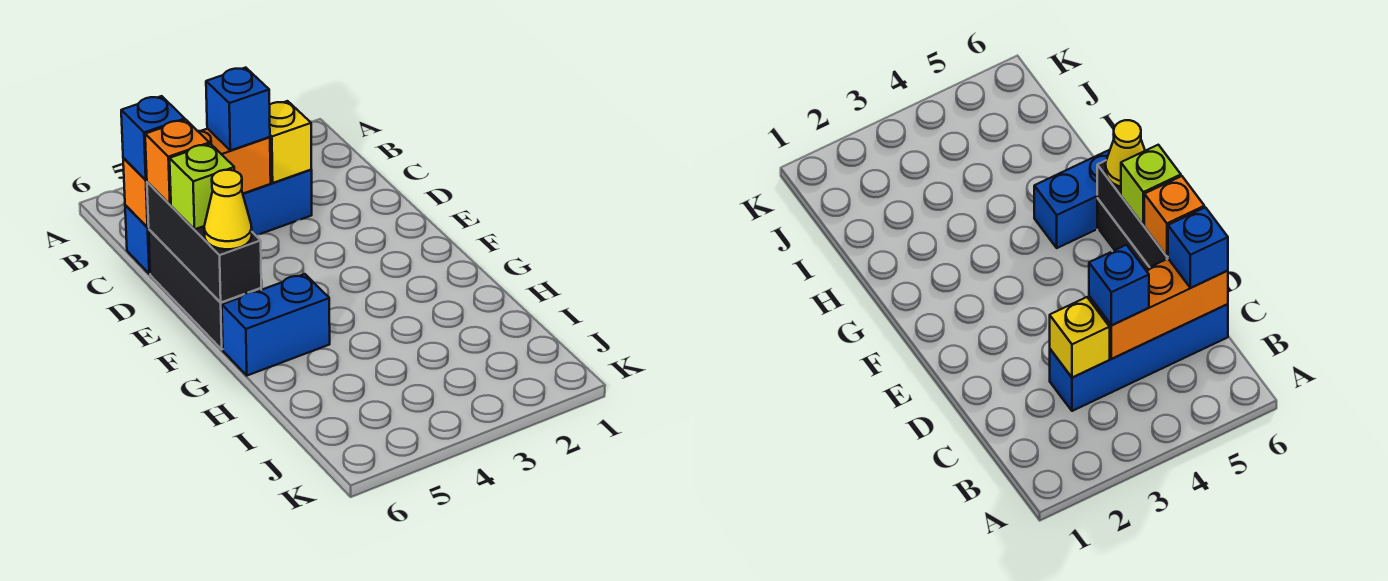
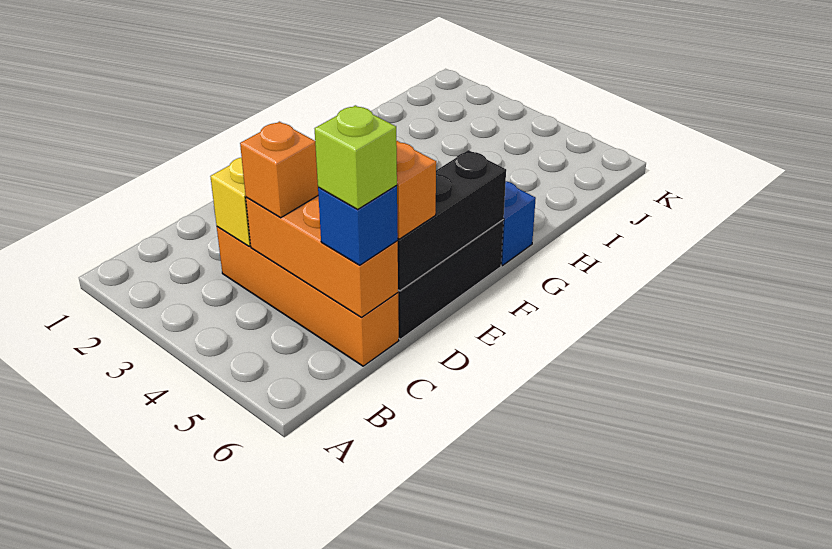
blue 1x4 brick [125,170,312,274] -> orange 1x4 brick [217,227,399,366]
blue 1x1 brick [206,68,270,151] -> orange 1x1 brick [240,122,318,218]
lime 1x1 brick [170,144,235,229] -> lime 1x1 brick moved to [315,105,397,209]
yellow 1x1 cone [204,170,252,249] -> none

